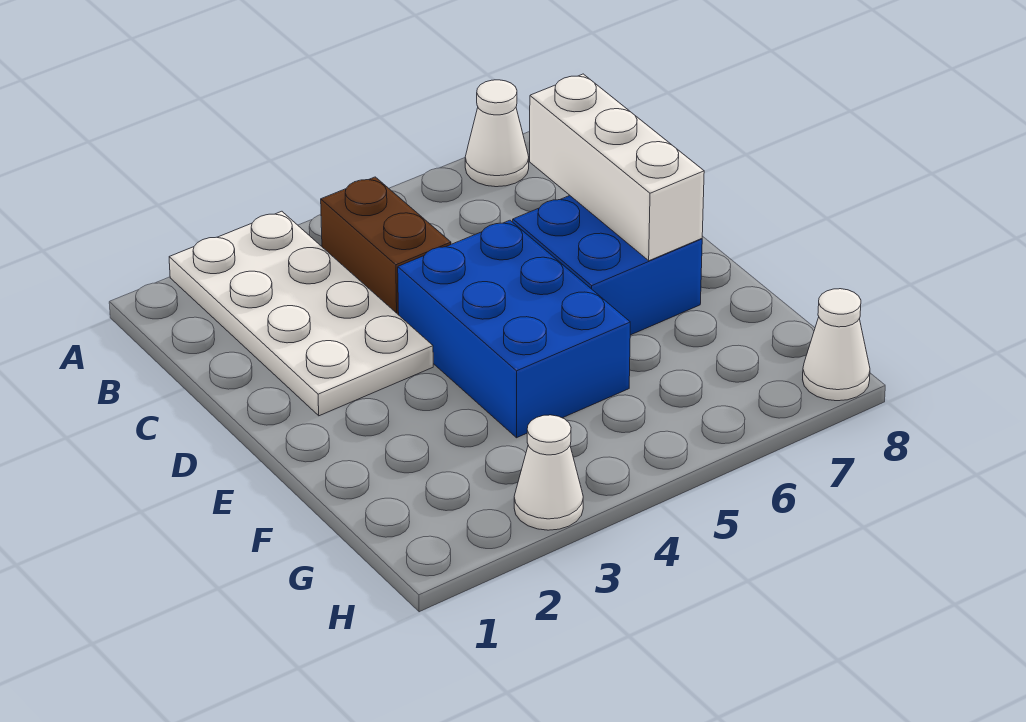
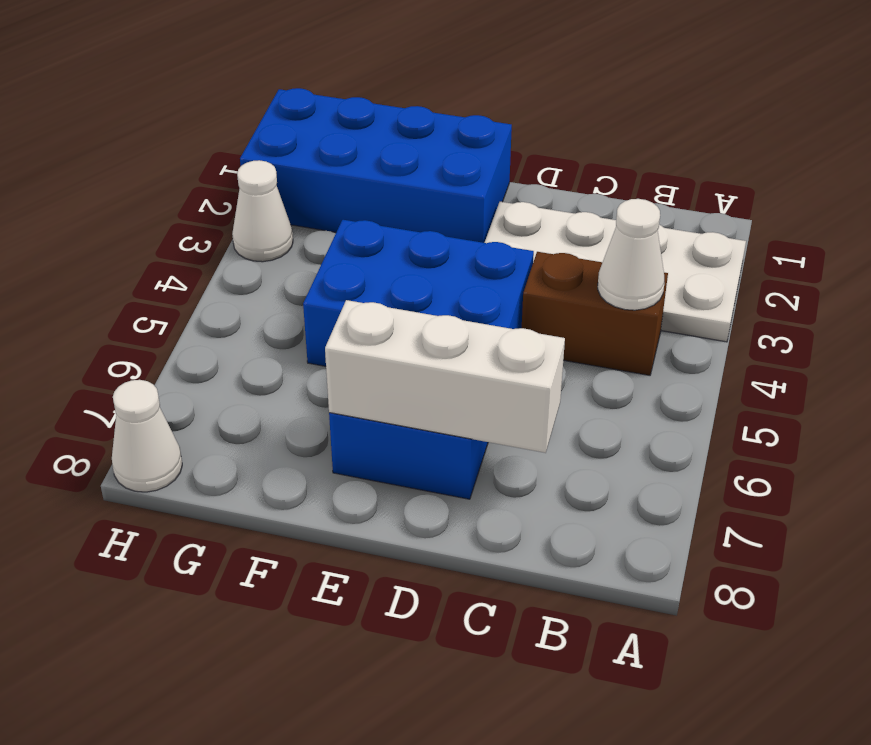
white 1x1 cone [465,80,529,187] -> white 1x1 cone moved to [598,199,665,310]
none -> blue 2x4 brick [240,88,512,243]

